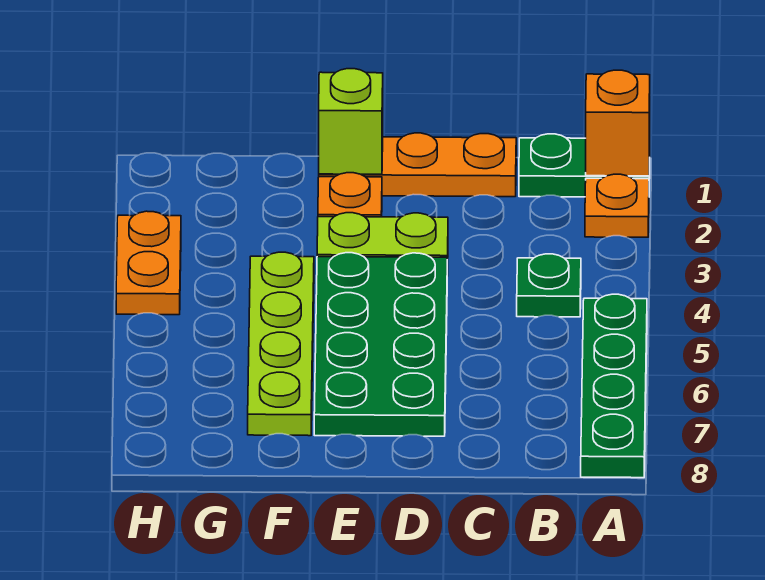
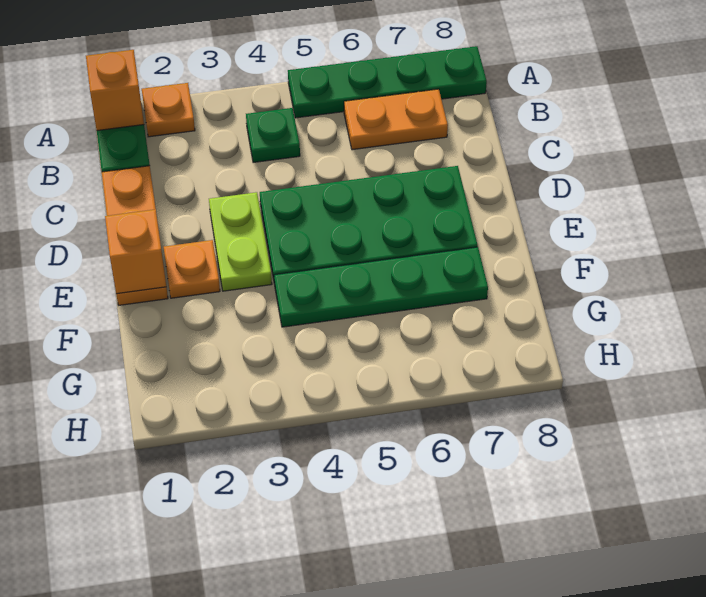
lime 1x1 brick [319,69,383,174] -> orange 1x1 brick [105,209,166,294]
lime 1x4 plate [248,252,314,436] -> green 1x4 plate [274,247,488,327]
orange 1x2 plate [116,211,181,315] -> orange 1x2 plate moved to [344,89,448,150]

